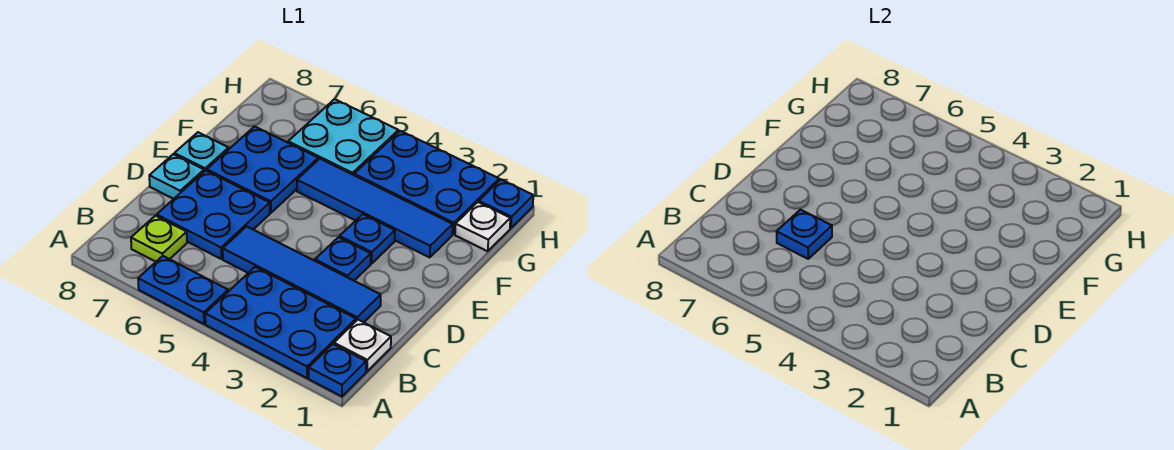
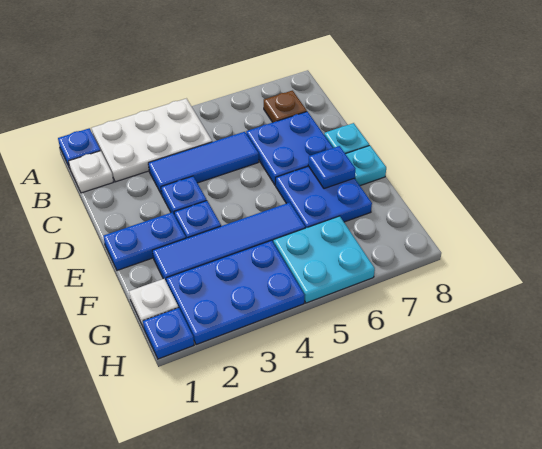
blue 2x3 plate [205,267,356,378] -> white 2x3 plate [91,99,212,182]
blue 1x2 plate [138,256,228,324] -> blue 1x2 plate moved to [103,212,186,270]
lime 1x1 plate [131,216,187,262] -> brown 1x1 plate [264,91,307,122]
blue 1x4 tile [223,226,381,322] -> blue 1x3 tile [148,132,259,195]
blue 1x1 plate [777,210,832,259] -> blue 1x1 plate moved to [308,146,355,189]

